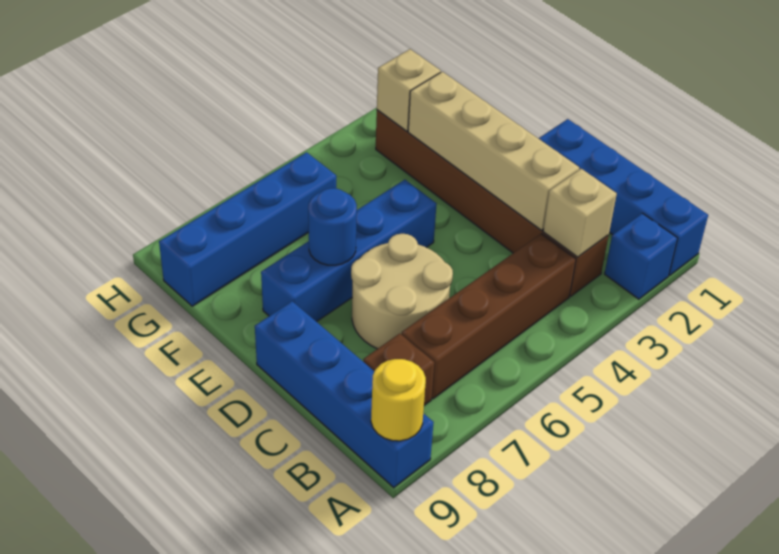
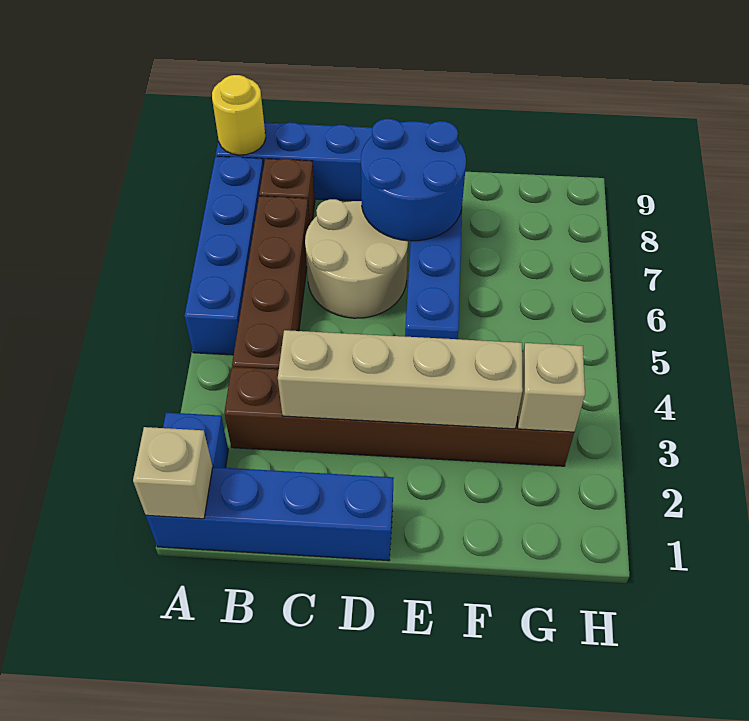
tan 1x1 brick [543,169,617,257] -> tan 1x1 brick moved to [133,427,213,519]
blue 1x1 round brick [308,188,357,265] -> blue 2x2 round brick [361,119,466,241]
blue 1x4 brick [159,152,336,306] -> blue 1x4 brick moved to [184,156,264,355]

